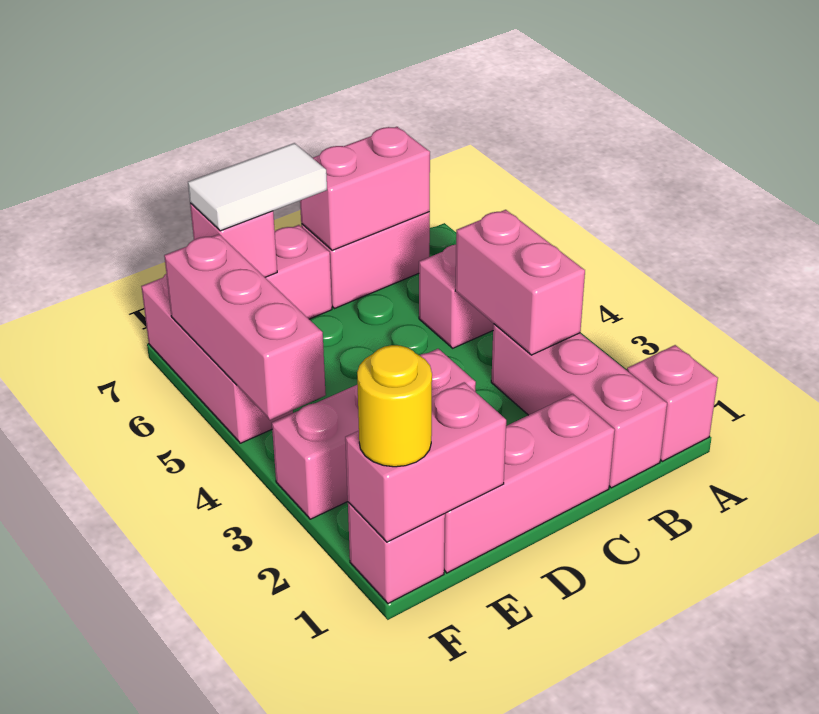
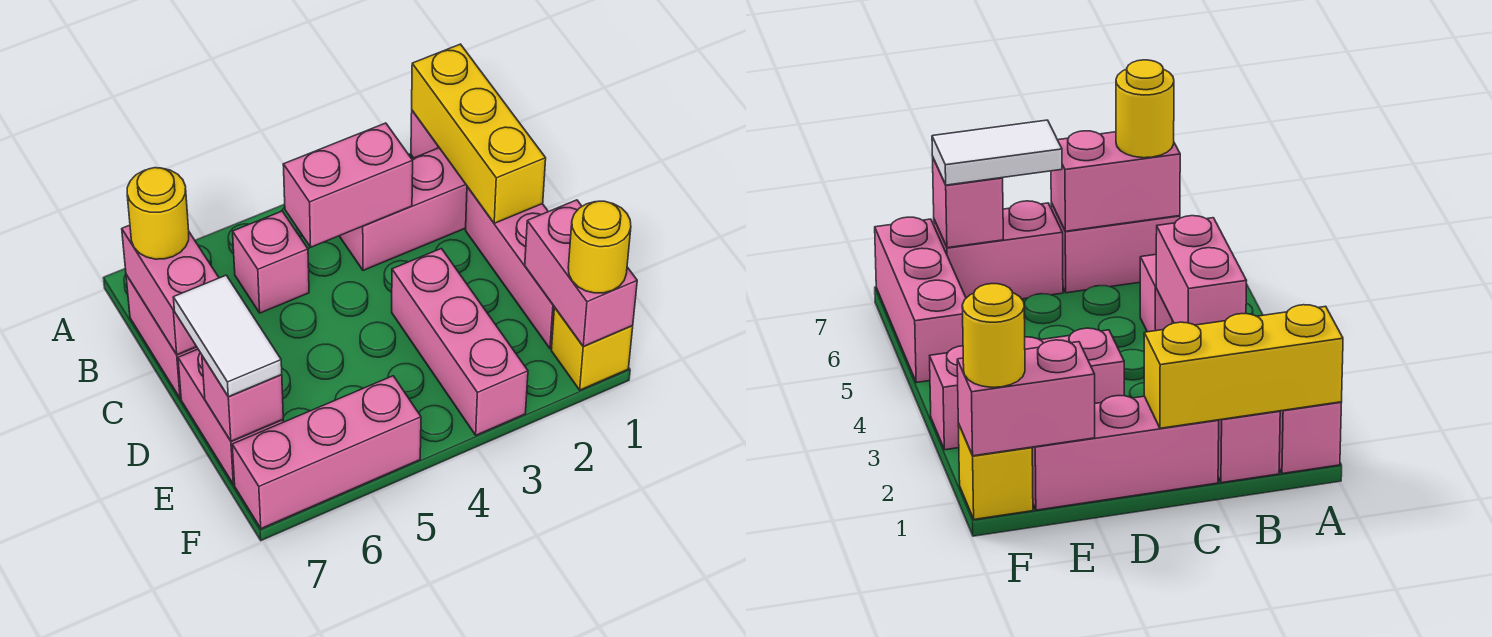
none -> yellow 1x3 brick [412,44,546,223]
none -> yellow 1x1 round brick [127,168,189,259]
pink 1x1 brick [348,502,445,603] -> yellow 1x1 brick [551,308,633,390]
pink 1x3 brick [164,234,326,420] -> none

